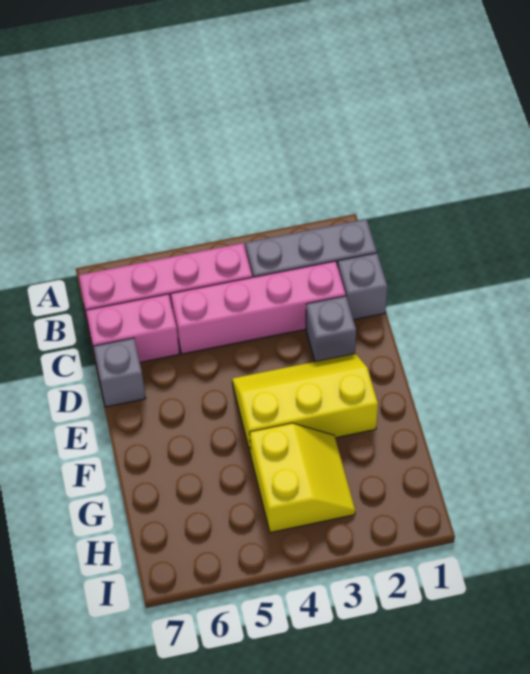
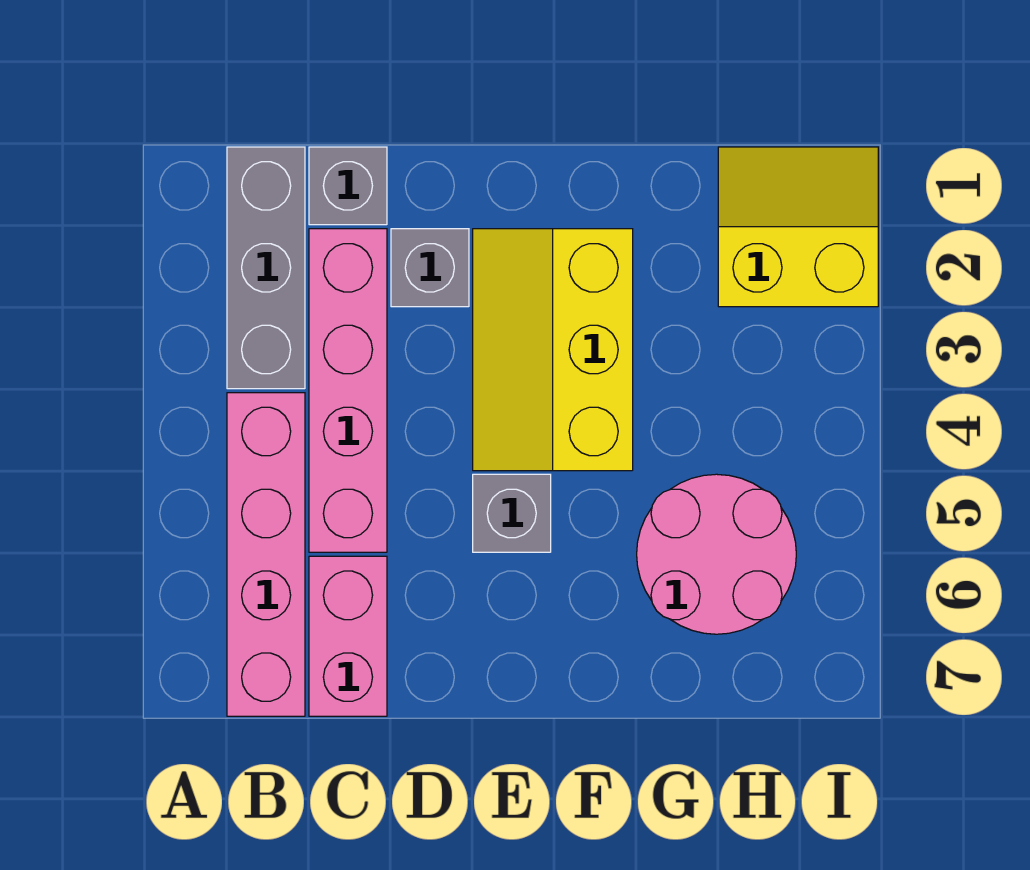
grey 1x1 brick [93,338,146,407] -> grey 1x1 brick moved to [473,474,551,552]
yellow 2x2 slope [250,423,355,533] -> yellow 2x2 slope moved to [718,147,878,307]
none -> pink 2x2 round brick [637,474,796,634]

